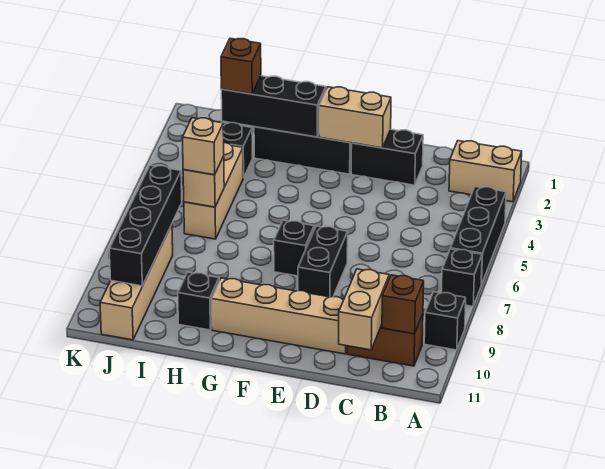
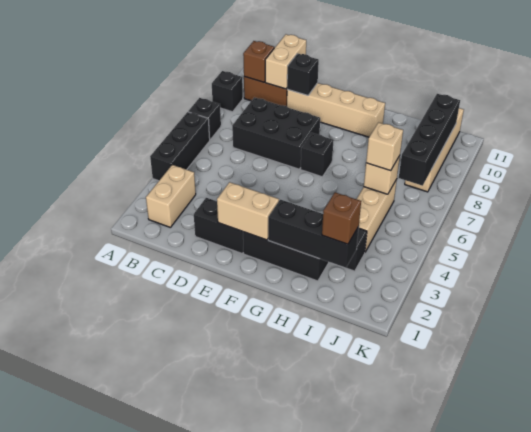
tan 1x2 brick [449,141,522,202] -> tan 1x2 brick turned to [146,165,196,228]
black 1x2 brick [298,226,348,297] -> black 2x3 brick [232,97,320,169]
black 1x1 brick [178,272,219,330] -> black 1x1 brick moved to [287,53,319,96]

